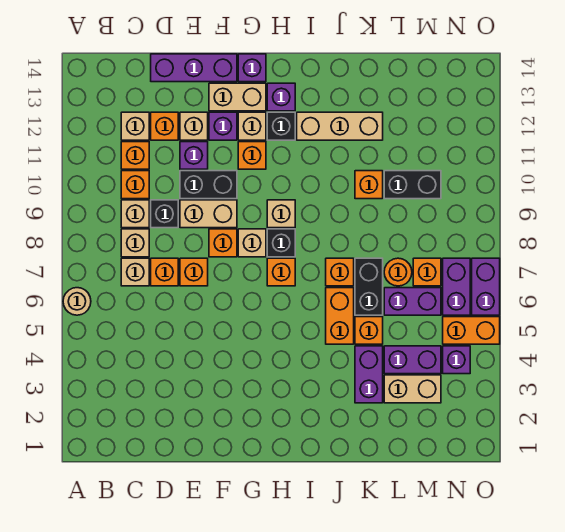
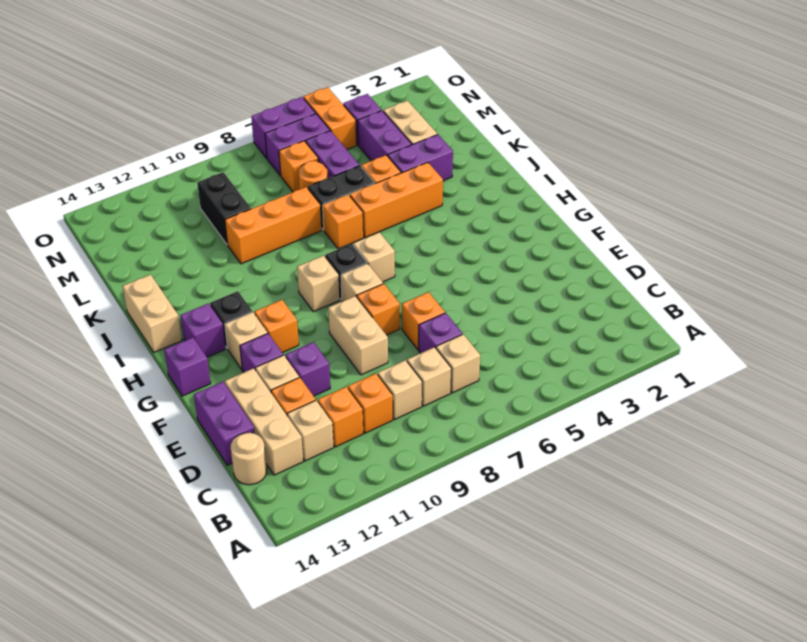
tan 1x1 round brick [63,288,91,315] -> tan 1x1 round brick moved to [231,433,267,485]
orange 1x1 brick [151,258,178,286] -> purple 1x1 brick [418,313,462,353]
black 1x1 brick [151,200,178,228] -> none
purple 1x3 brick [151,54,237,82] -> purple 1x2 brick [194,382,255,465]
black 1x2 brick [180,171,237,199] -> none
tan 1x2 brick [209,83,266,111] -> tan 1x2 brick moved to [123,275,182,352]
orange 1x1 brick [267,258,295,286] -> tan 1x1 brick [353,232,395,282]
tan 1x3 brick [297,112,383,140] -> tan 1x3 brick moved to [225,368,303,475]
orange 1x2 brick [326,288,354,344] -> orange 1x3 brick [350,162,443,238]
orange 1x1 brick [355,171,383,199] -> orange 1x3 brick [225,187,322,264]

